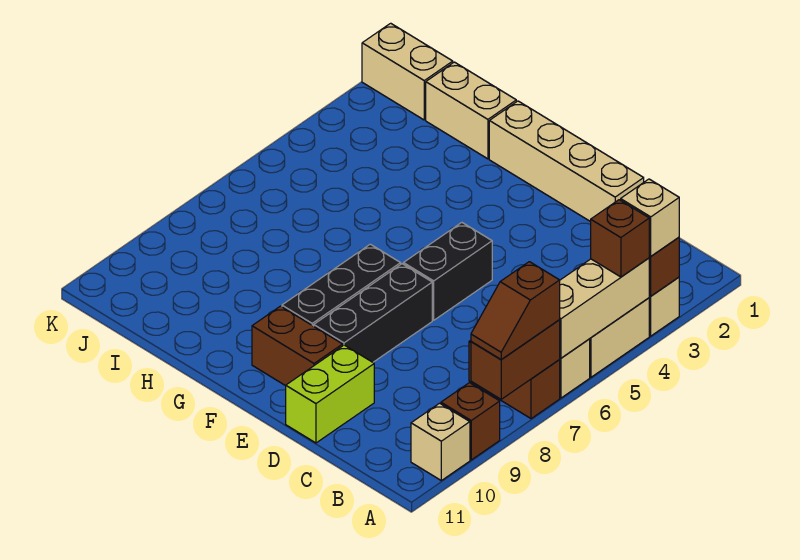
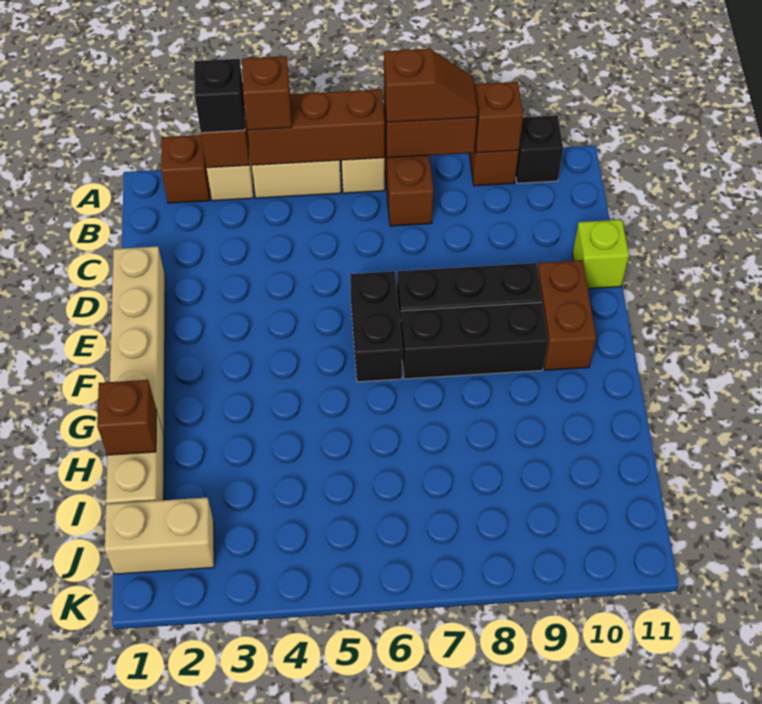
none -> brown 1x1 brick [161,135,210,203]
tan 1x1 brick [621,179,679,256] -> black 1x1 brick [194,59,245,133]
tan 1x3 brick [560,258,649,358] -> brown 1x3 brick [248,89,385,165]
none -> brown 1x1 brick [475,82,523,153]
tan 1x1 brick [411,403,470,480] -> black 1x1 brick [516,115,563,183]
lime 1x2 brick [286,345,374,443] -> lime 1x1 brick [572,220,629,289]
black 1x2 brick [403,223,492,320] -> black 1x2 brick turned to [350,271,402,382]
none -> brown 1x1 brick [97,380,157,455]
tan 1x2 brick [362,23,453,120] -> tan 1x2 brick turned to [105,498,214,574]

